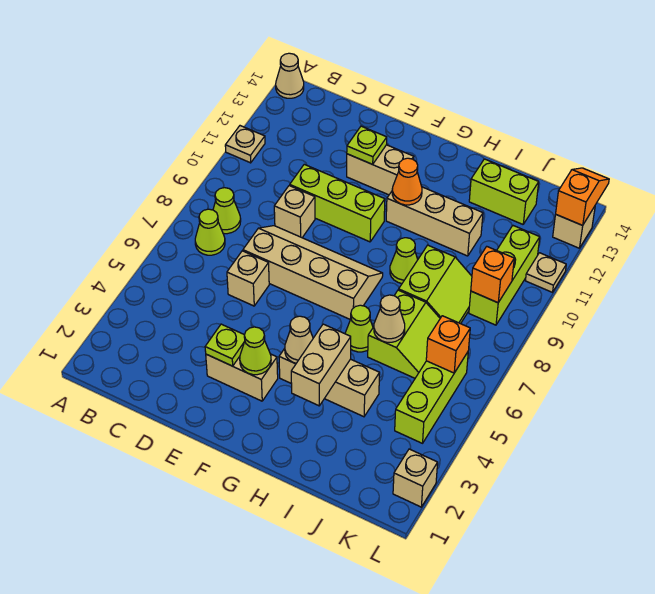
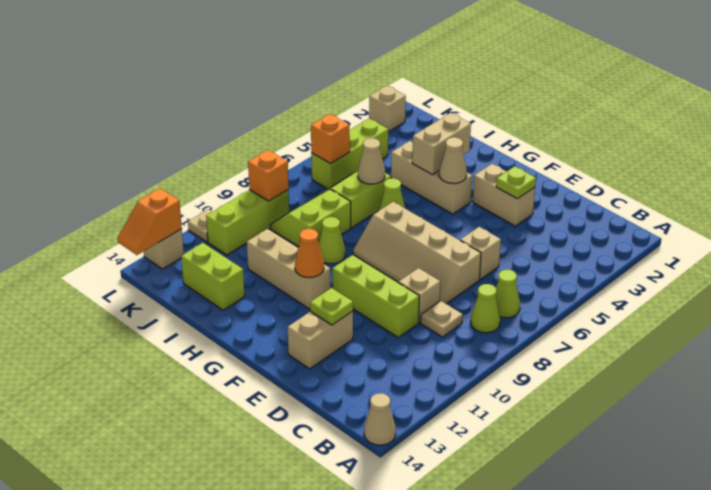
tan 1x1 plate [225,126,265,163] -> tan 1x1 plate moved to [421,301,463,337]
tan 1x2 brick [347,145,414,195] -> tan 1x2 brick turned to [288,311,353,369]
lime 1x1 cone [240,327,271,375] -> none

